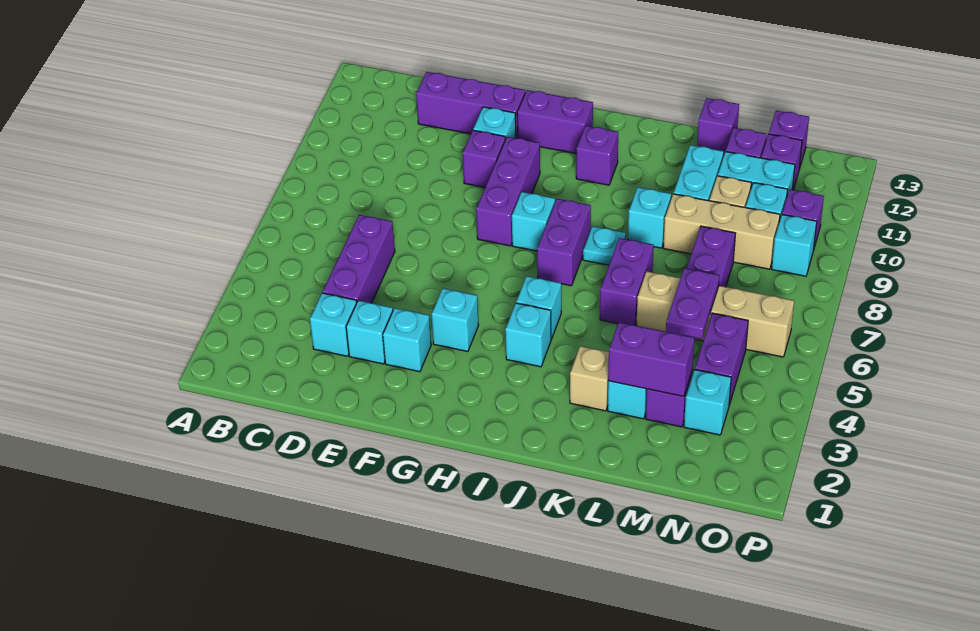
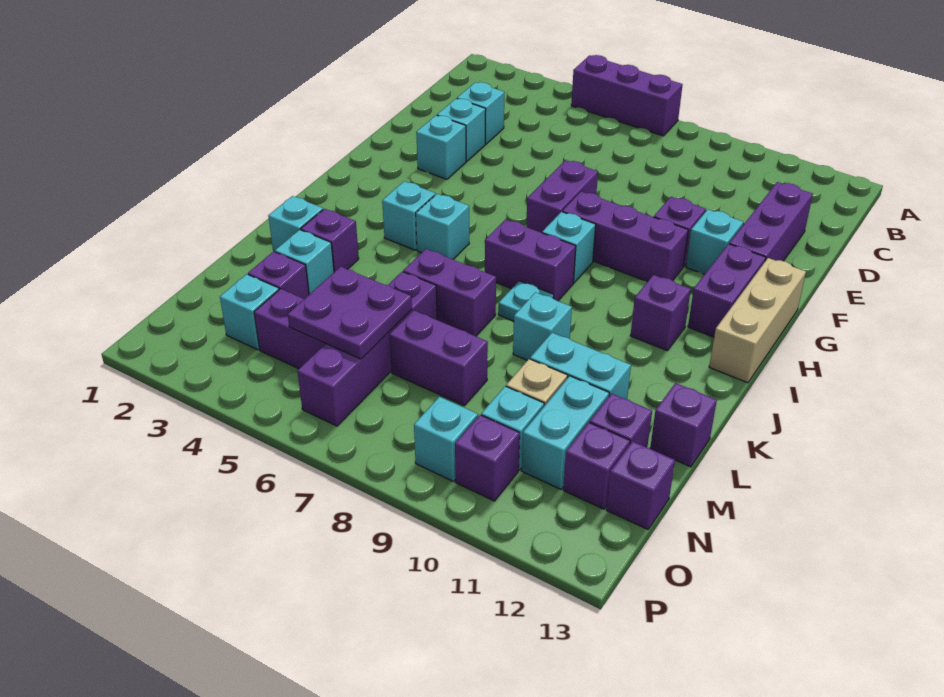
purple 1x3 brick [323,215,395,303] -> purple 1x3 brick moved to [571,55,683,136]
cyan 1x1 brick [432,288,479,352] -> cyan 1x1 brick moved to [268,196,323,252]
tan 1x1 brick [570,346,609,411] -> purple 1x1 brick [301,209,359,272]
purple 1x2 brick [608,322,694,396] -> purple 1x2 brick moved to [526,160,598,233]
tan 1x4 brick [637,271,794,357] -> purple 1x4 brick [298,272,437,426]
tan 1x3 brick [663,194,780,269] -> tan 1x3 brick moved to [709,258,806,383]
purple 1x2 plate [666,268,720,339] -> purple 2x2 plate [288,267,412,359]

